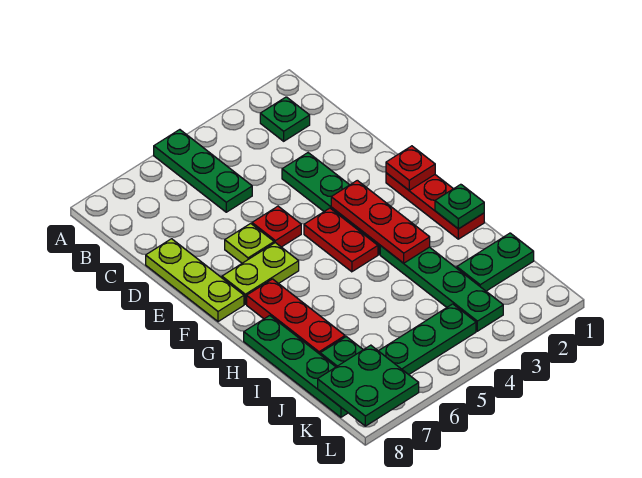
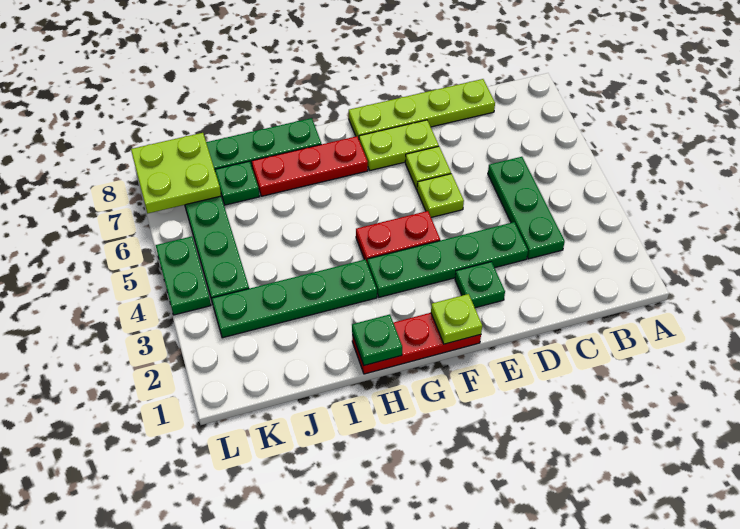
green 1x3 plate [154,130,252,212] -> green 1x3 plate turned to [488,157,565,259]
green 1x1 plate [260,97,310,141] -> green 1x1 plate moved to [455,262,505,308]
lime 1x3 plate [146,239,244,322] -> lime 1x4 plate [349,79,495,138]
red 1x1 plate [252,206,301,247] -> lime 1x1 plate [417,174,464,217]
red 1x1 plate [386,146,435,190] -> lime 1x1 plate [431,294,482,344]
red 1x3 plate [331,180,430,263] -> none
lime 1x2 plate [222,243,299,304] -> lime 1x2 plate turned to [359,120,439,170]
green 1x2 plate [457,233,534,291] -> green 1x2 plate moved to [156,236,211,315]
green 2x2 plate [318,345,419,426] -> lime 2x2 plate [131,133,221,213]

